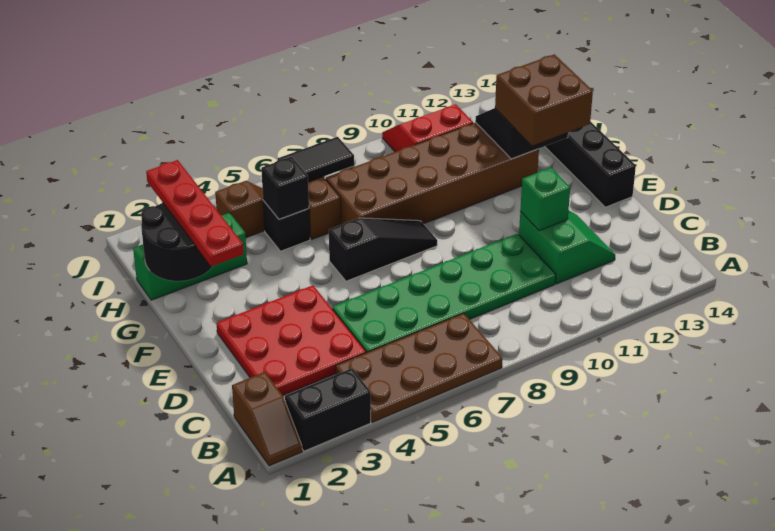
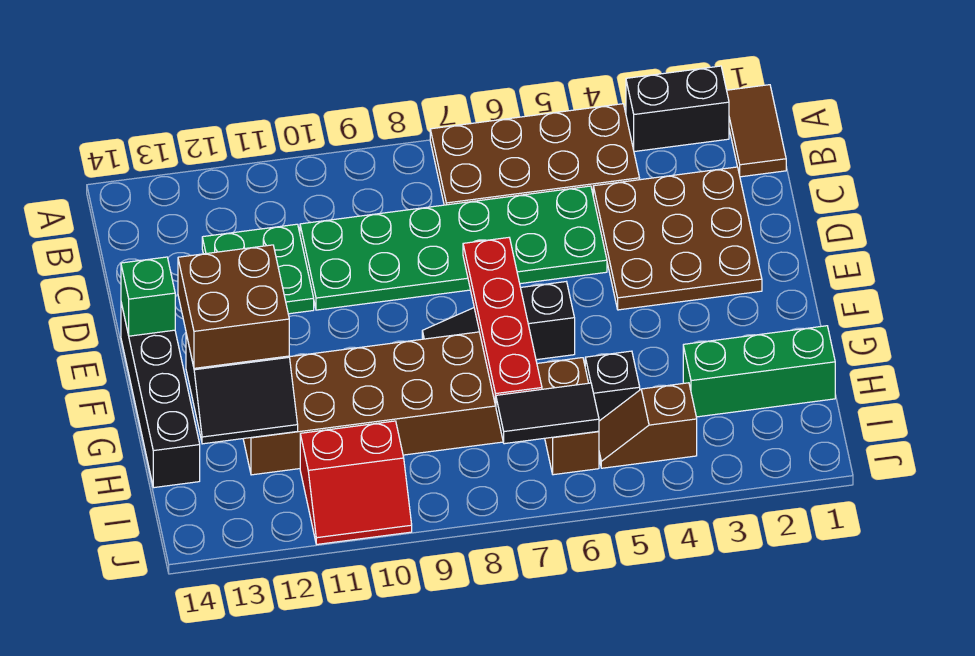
brown 1x2 slope [232,372,302,466] -> brown 1x2 tile [727,85,786,177]
red 3x3 plate [216,285,366,395] -> brown 3x3 plate [593,167,762,310]
green 2x2 slope [519,211,615,284] -> green 2x2 plate [202,224,314,314]
green 1x1 brick [520,168,570,231] -> green 1x1 brick moved to [121,257,175,336]
red 1x4 plate [146,160,244,266] -> red 1x4 plate moved to [463,238,542,405]
black 2x2 round brick [141,203,213,281] -> none
black 1x1 brick [261,157,309,219] -> none

